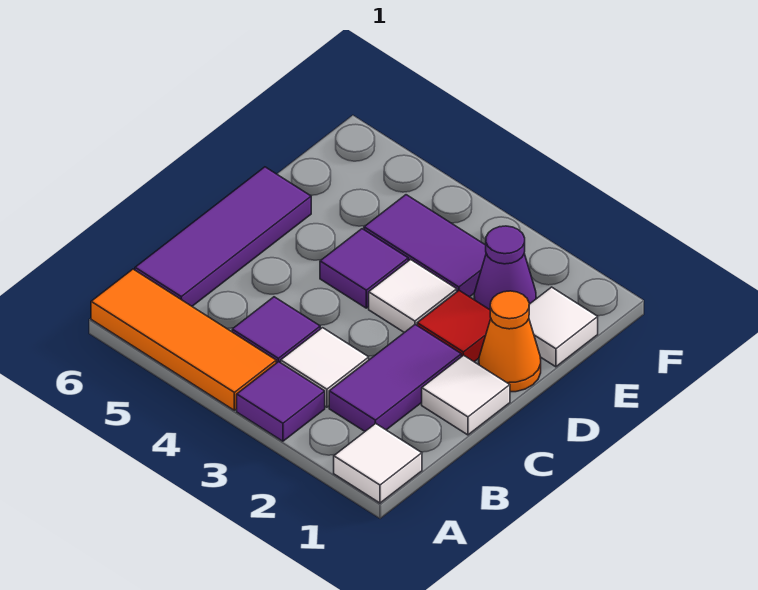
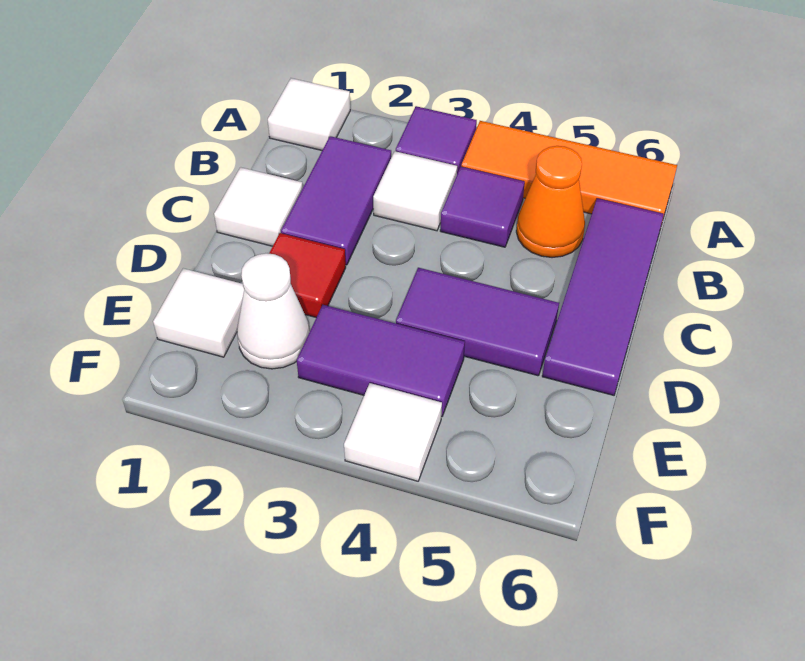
orange 1x1 cone [479,291,541,392] -> orange 1x1 cone moved to [516,146,585,258]
white 1x1 tile [369,260,457,333] -> white 1x1 tile moved to [344,383,442,481]
purple 1x1 tile [320,229,408,308] -> purple 1x2 tile [396,268,559,376]
purple 1x1 cone [474,226,536,310] -> white 1x1 cone [237,253,310,369]

